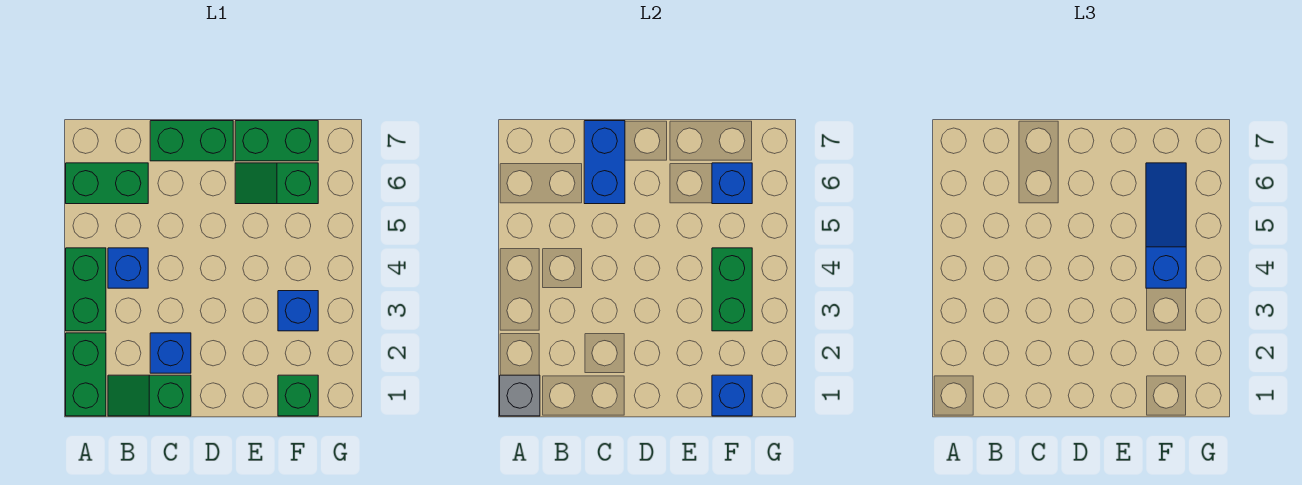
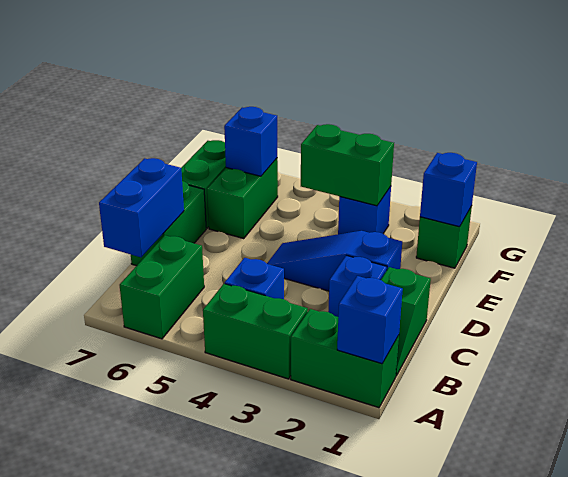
grey 1x1 brick [500,375,540,416] -> blue 1x1 brick [337,276,403,364]
blue 1x2 brick [584,121,625,204] -> blue 1x2 brick turned to [99,158,184,257]
green 1x2 slope [235,163,318,204] -> green 1x2 brick [207,158,278,238]
blue 1x3 slope [1146,163,1186,288] -> blue 1x3 slope moved to [267,231,402,291]

